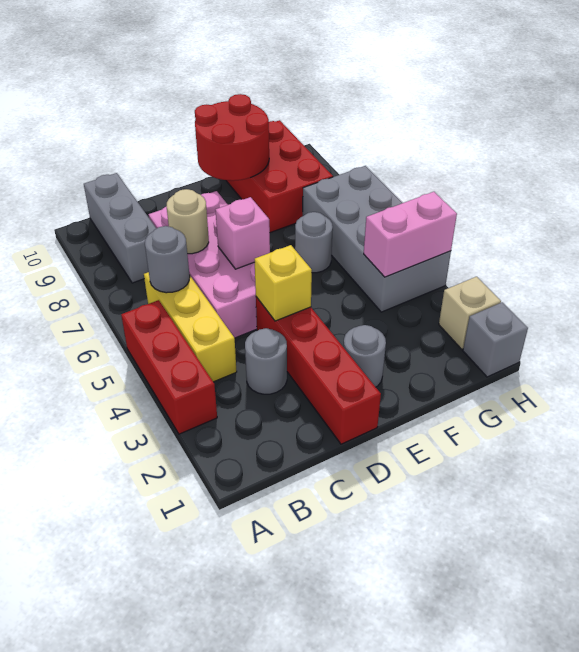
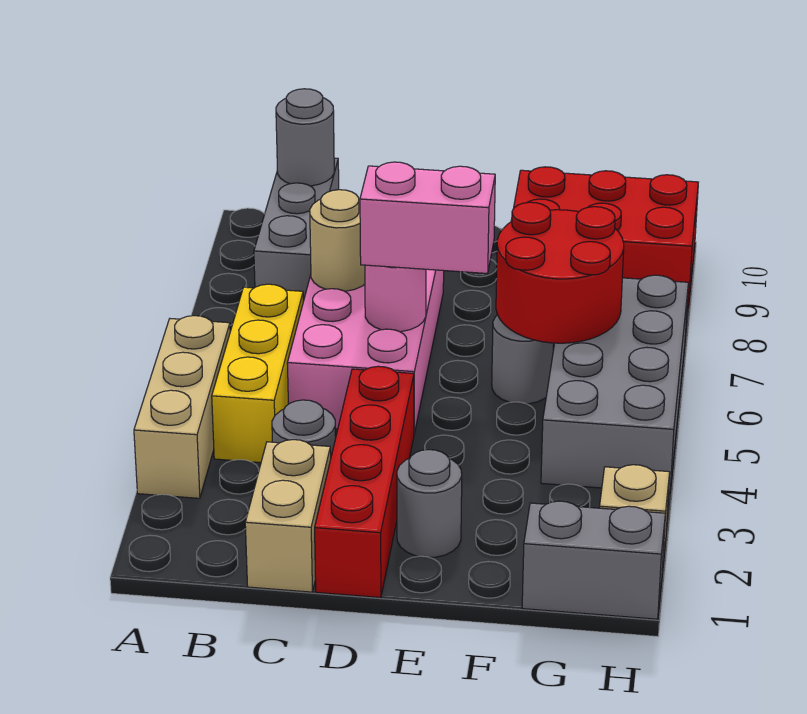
red 1x3 brick [121,300,217,434] -> tan 1x3 brick [134,316,230,498]
grey 1x1 round brick [145,226,190,293] -> grey 1x1 round brick moved to [276,89,334,186]
none -> tan 1x2 brick [245,440,331,592]
yellow 1x1 brick [255,245,312,321] -> none
pink 1x1 brick [215,197,270,269] -> pink 1x1 round brick [365,265,426,332]
red 2x2 round brick [195,94,269,181] -> red 2x2 round brick moved to [496,202,624,343]
red 2x3 brick [226,120,333,233] -> red 2x3 brick turned to [511,167,698,307]
pink 1x2 brick [364,192,457,277] -> pink 1x2 brick moved to [360,162,495,274]
grey 1x1 brick [463,302,528,377] -> grey 1x2 brick [522,501,665,619]

